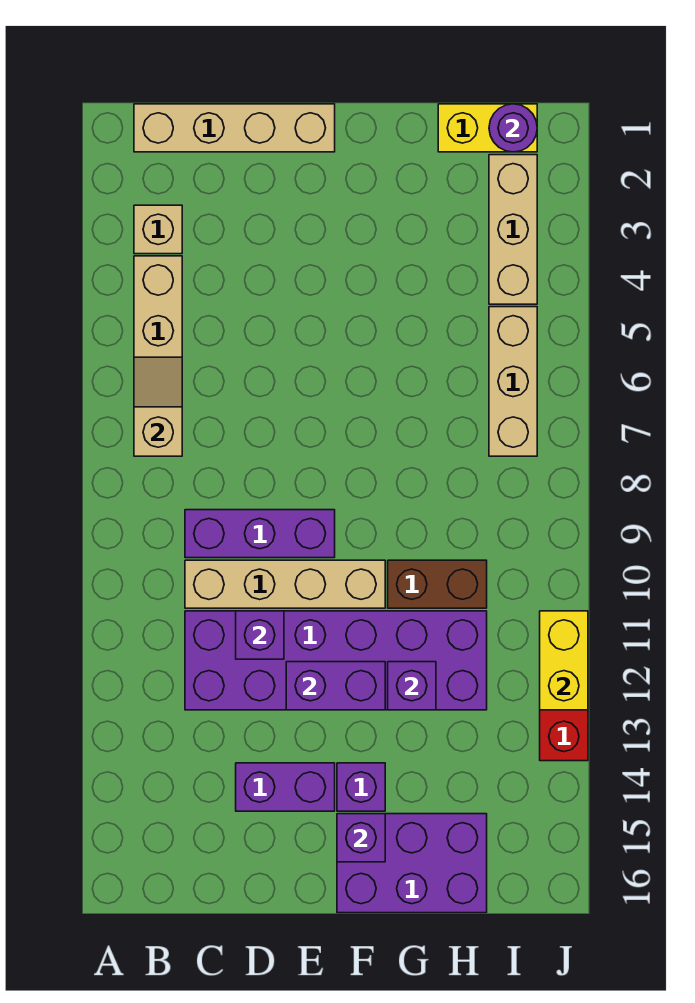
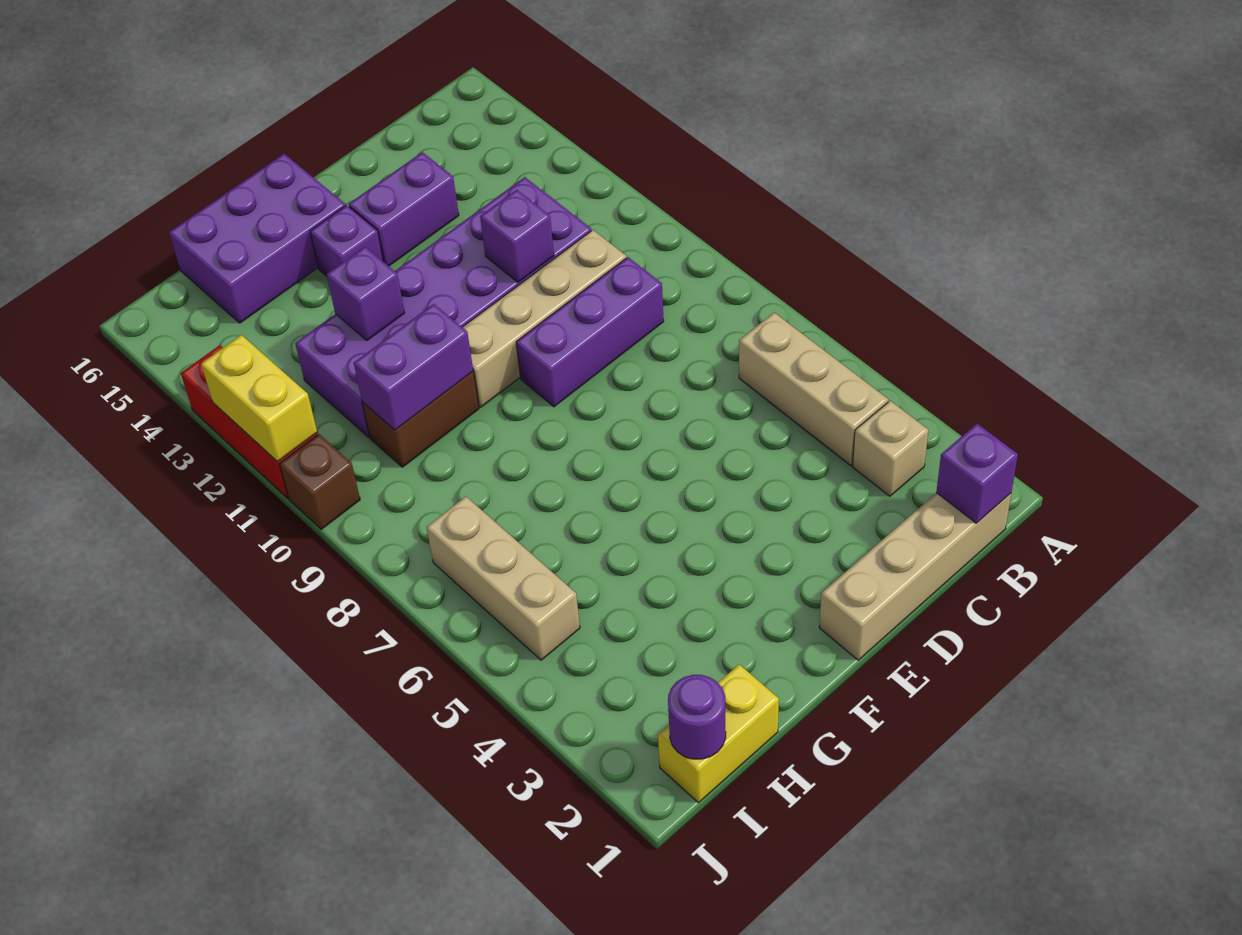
tan 1x2 slope [134,357,182,456] -> none
purple 1x2 brick [286,662,385,710] -> purple 1x2 brick moved to [354,304,473,430]
purple 1x1 brick [337,814,385,862] -> purple 1x1 brick moved to [936,424,1018,523]
tan 1x3 brick [489,155,537,304] -> none
none -> brown 1x1 brick [280,434,360,530]

